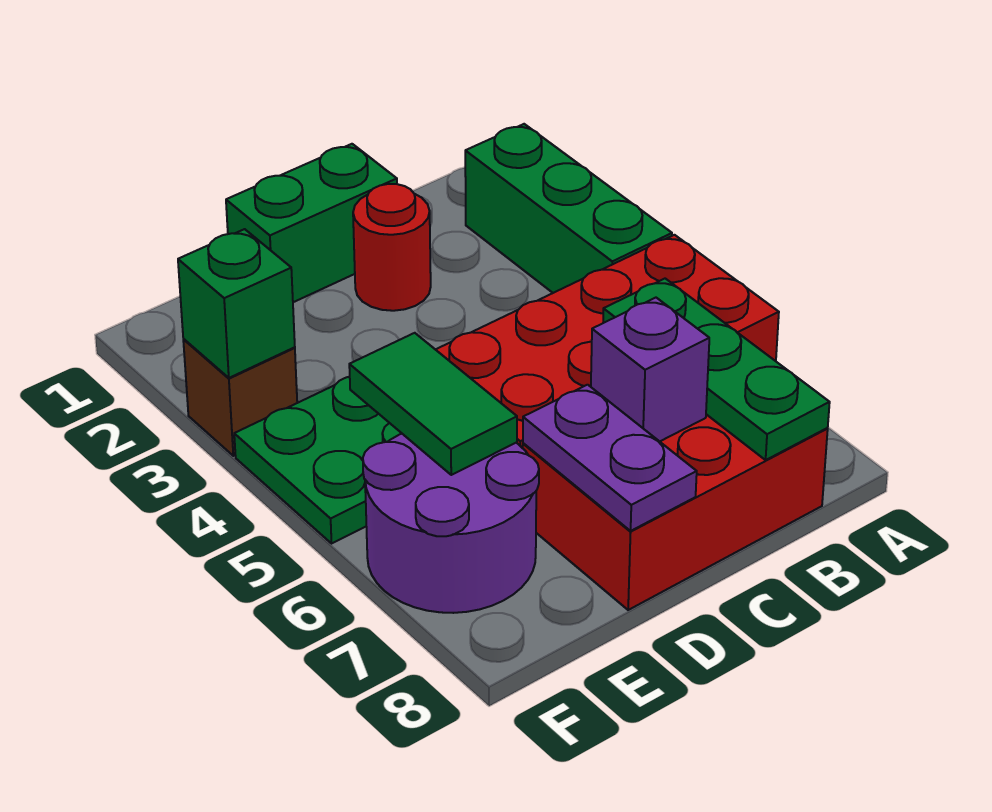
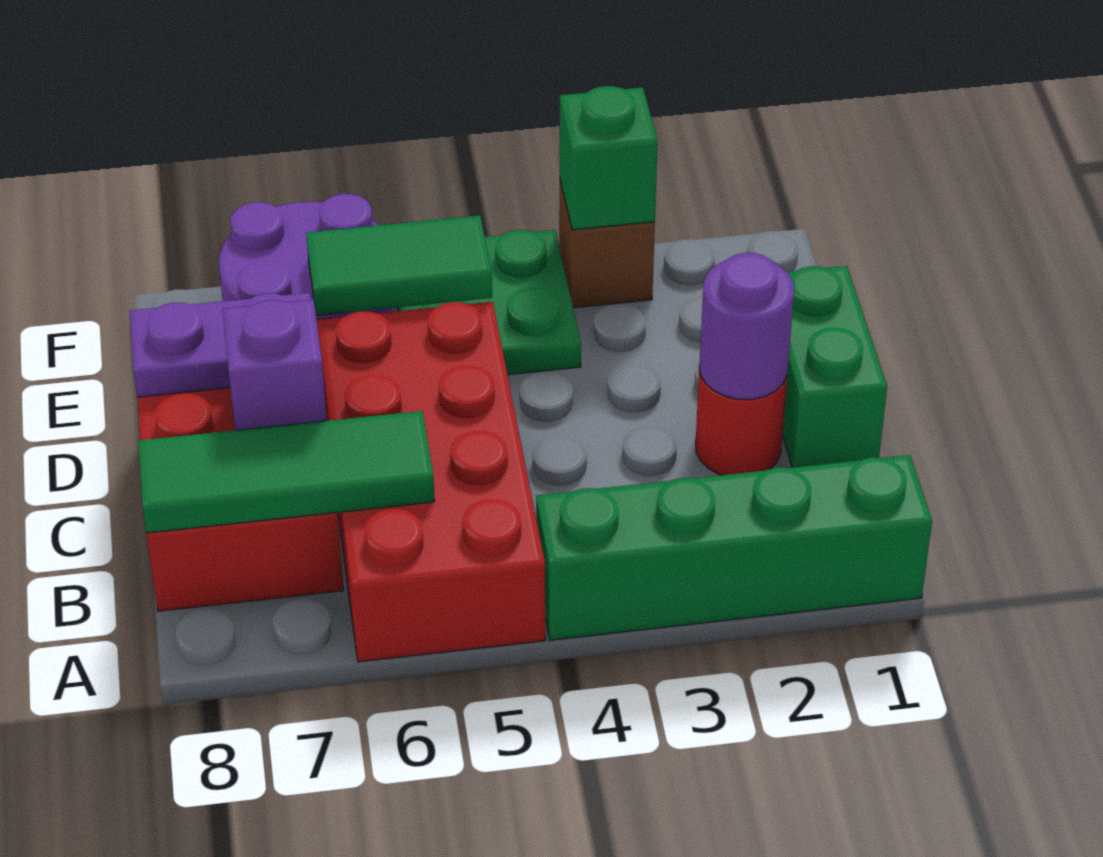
green 1x3 brick [465,124,672,293] -> green 1x4 brick [536,455,932,640]
green 1x3 plate [603,279,830,460] -> green 1x3 tile [138,411,435,533]
none -> purple 1x1 round brick [700,253,794,399]

